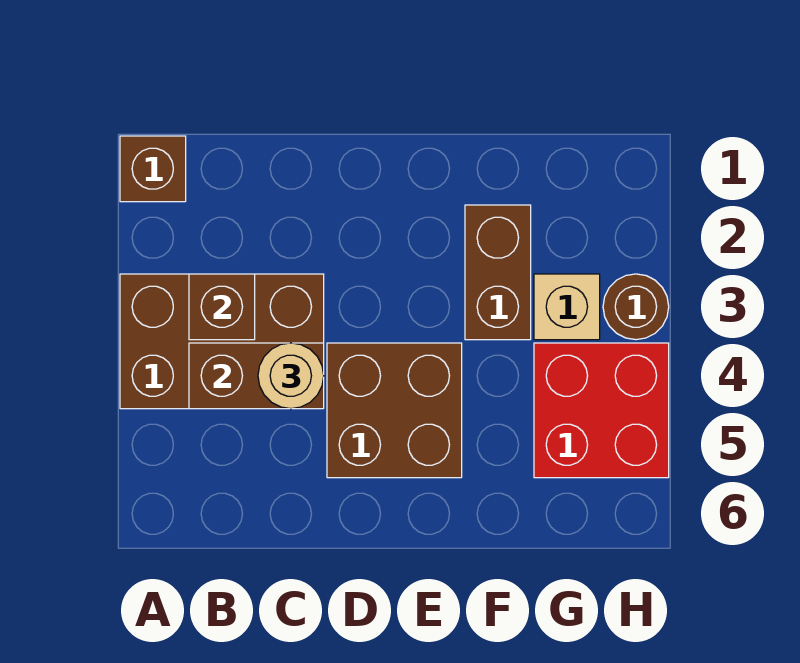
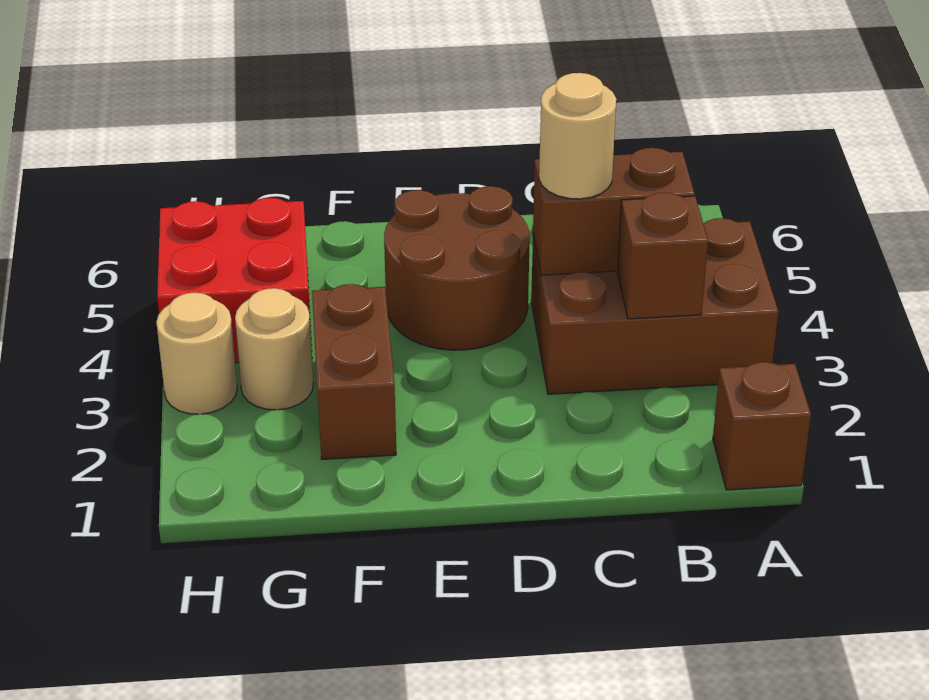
brown 2x2 brick [327,343,462,478] -> brown 2x2 round brick [384,186,530,350]
tan 1x1 brick [534,274,600,340] -> tan 1x1 round brick [235,288,314,410]
brown 1x1 round brick [603,274,669,340] -> tan 1x1 round brick [156,293,237,414]

